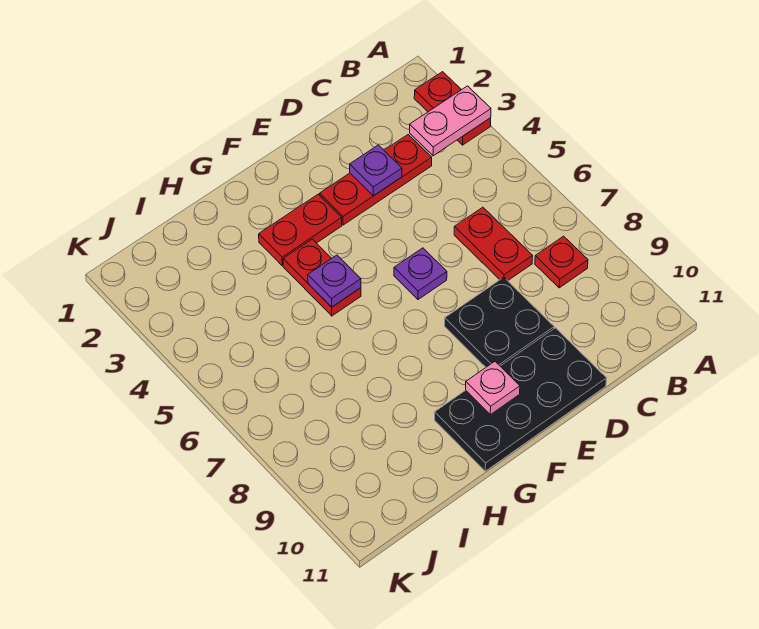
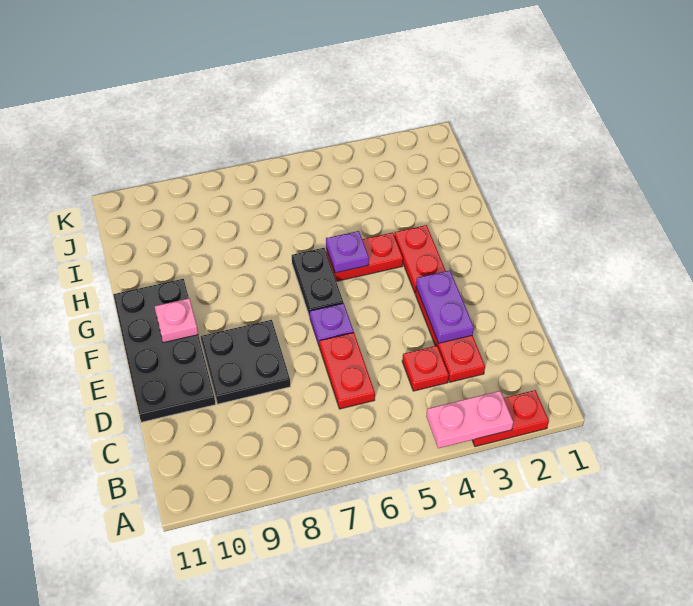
pink 1x2 plate [410,86,491,156] -> pink 1x2 plate turned to [426,391,513,448]
red 1x1 plate [535,236,588,288] -> red 1x1 plate moved to [402,346,449,391]
red 1x2 plate [454,207,533,281] -> red 1x2 plate turned to [320,333,375,409]
purple 1x1 plate [350,145,402,196] -> purple 1x2 plate [416,270,474,343]
none -> black 1x2 plate [292,248,343,317]

